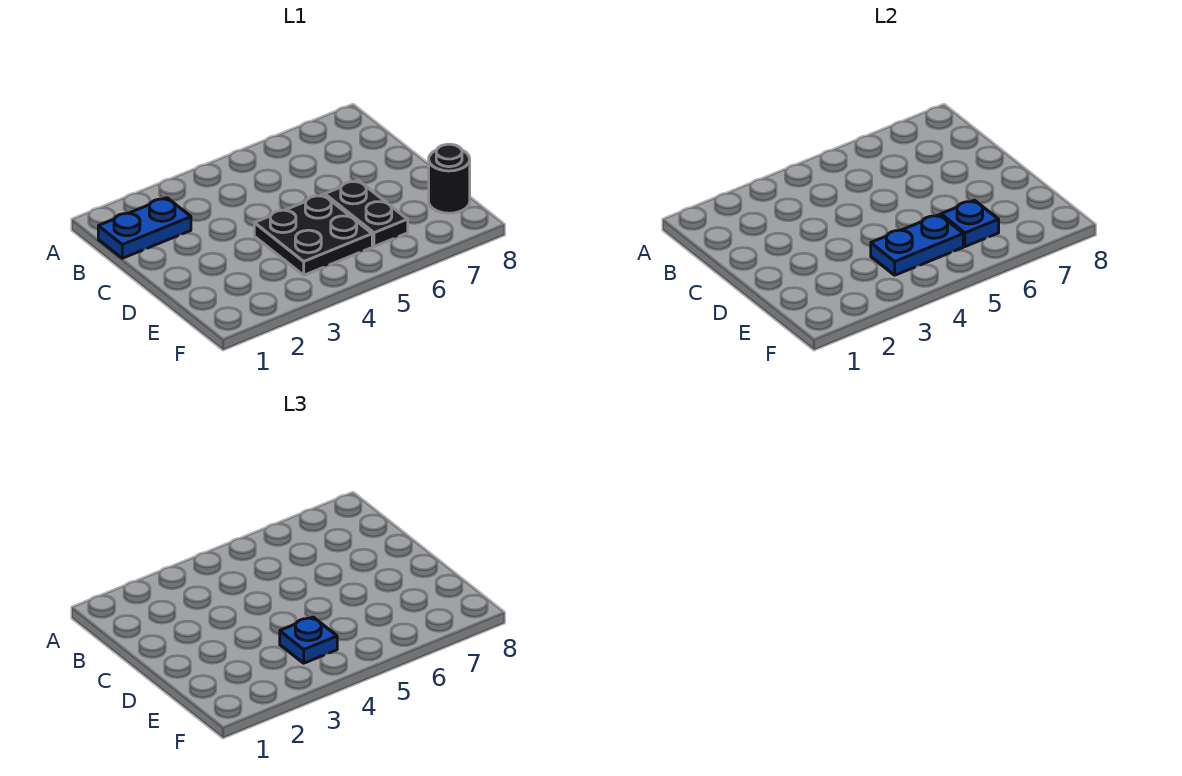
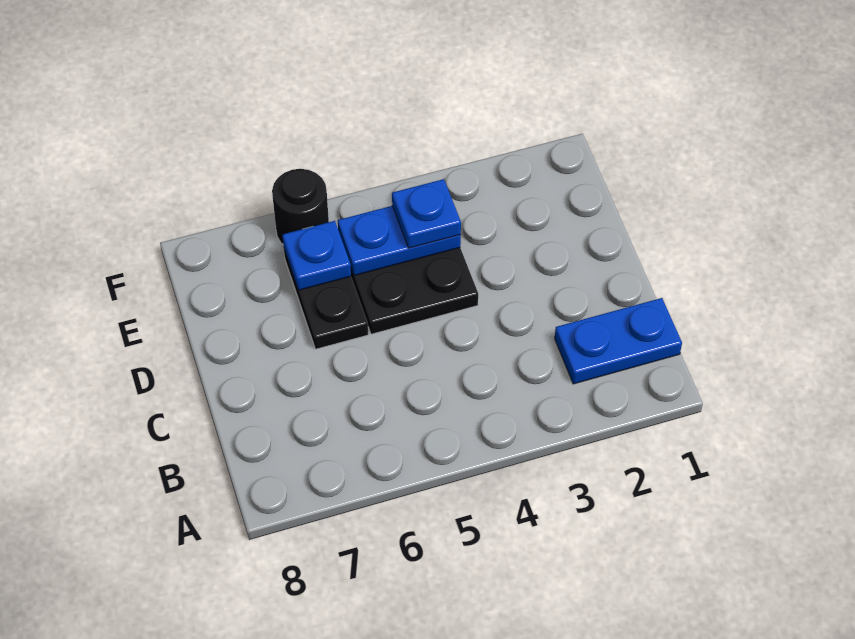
black 1x1 round brick [429,144,470,213] -> black 1x1 round brick moved to [272,169,329,244]

